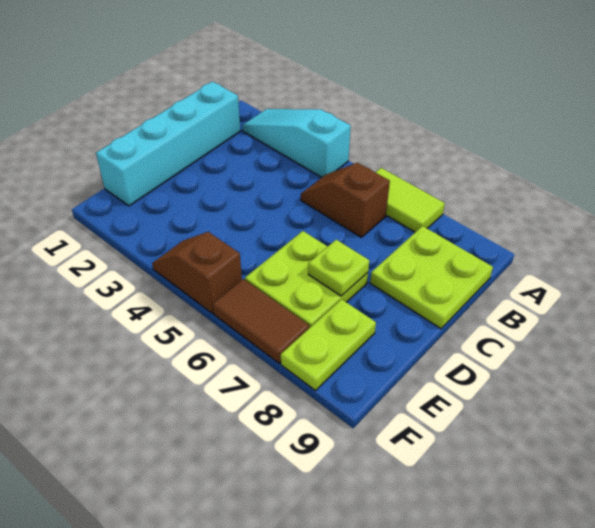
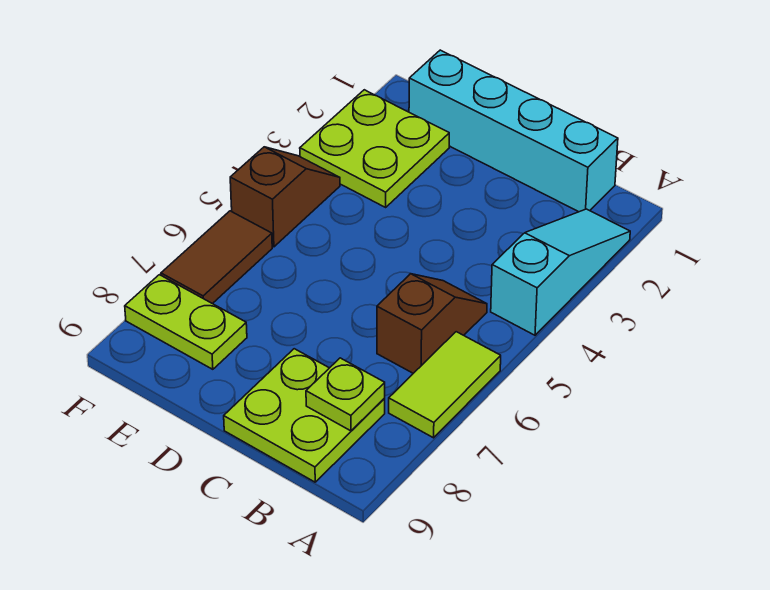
lime 2x2 plate [245,231,368,328] -> lime 2x2 plate moved to [300,90,449,207]
lime 1x1 plate [308,240,369,296] -> lime 1x1 plate moved to [306,358,385,431]

